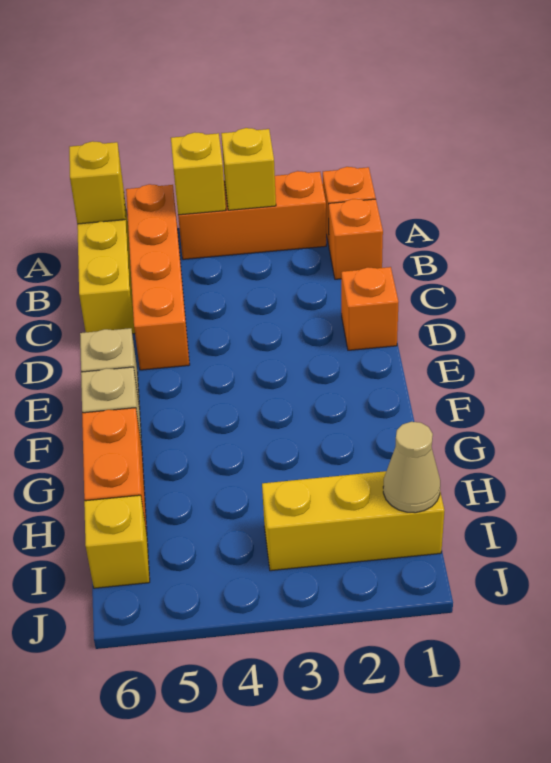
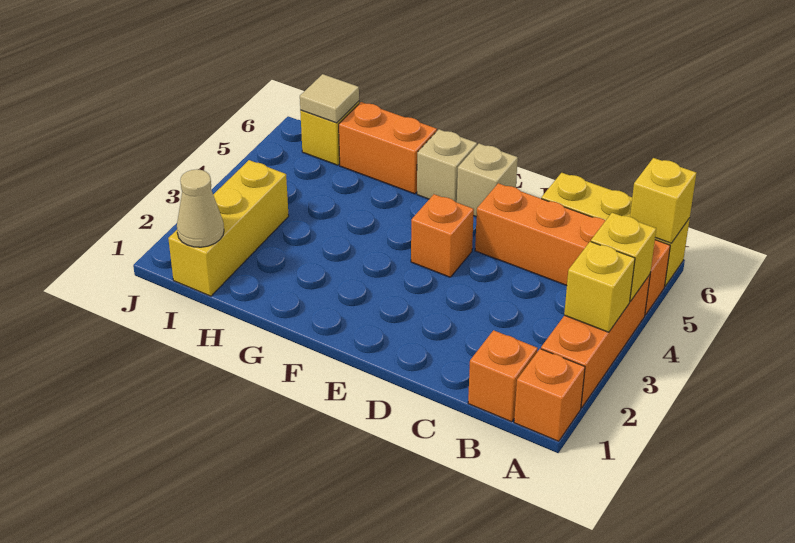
orange 1x1 brick [341,267,398,350] -> orange 1x1 brick moved to [411,194,474,277]
none -> tan 1x1 tile [300,74,359,123]

